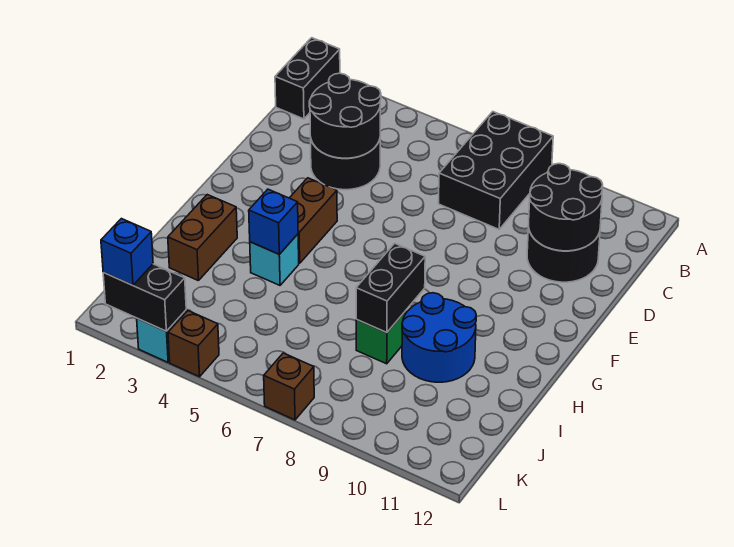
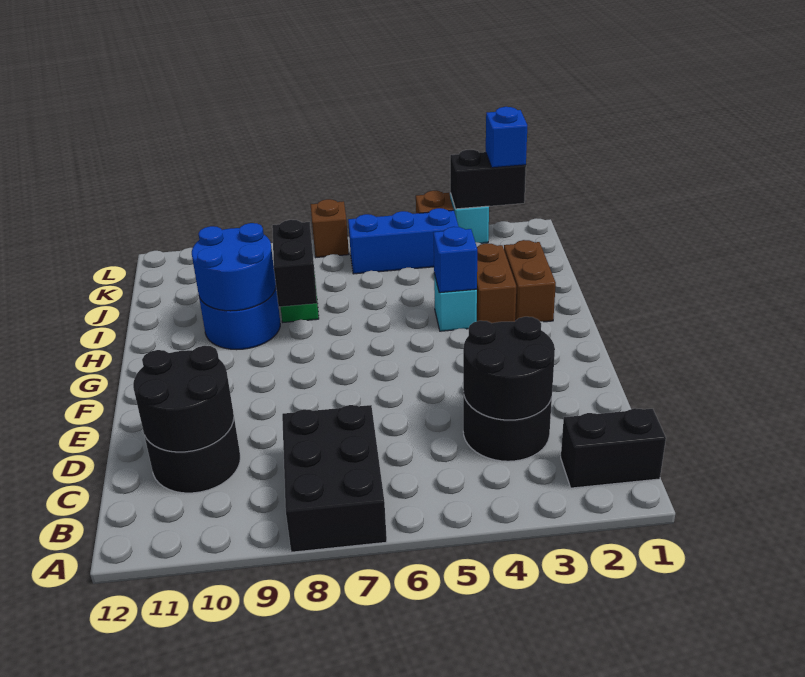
black 1x2 brick [275,38,340,119] -> black 1x2 brick turned to [561,408,666,488]
brown 1x2 brick [290,178,337,263] -> brown 1x2 brick moved to [477,243,516,323]
none -> blue 2x2 round brick [192,223,276,311]
none -> blue 1x3 brick [348,208,459,274]

